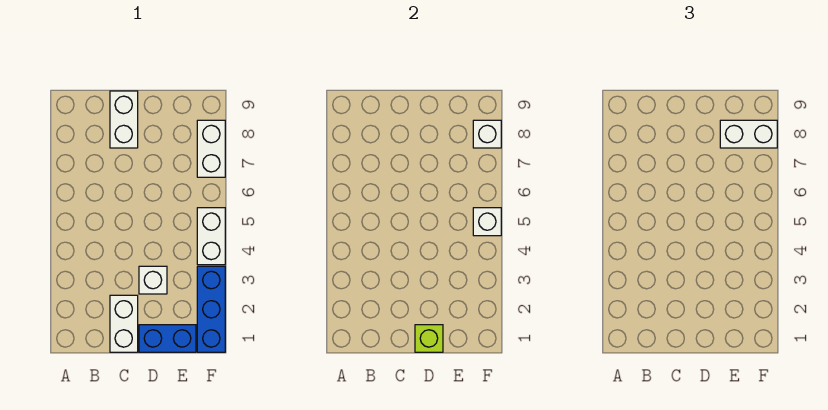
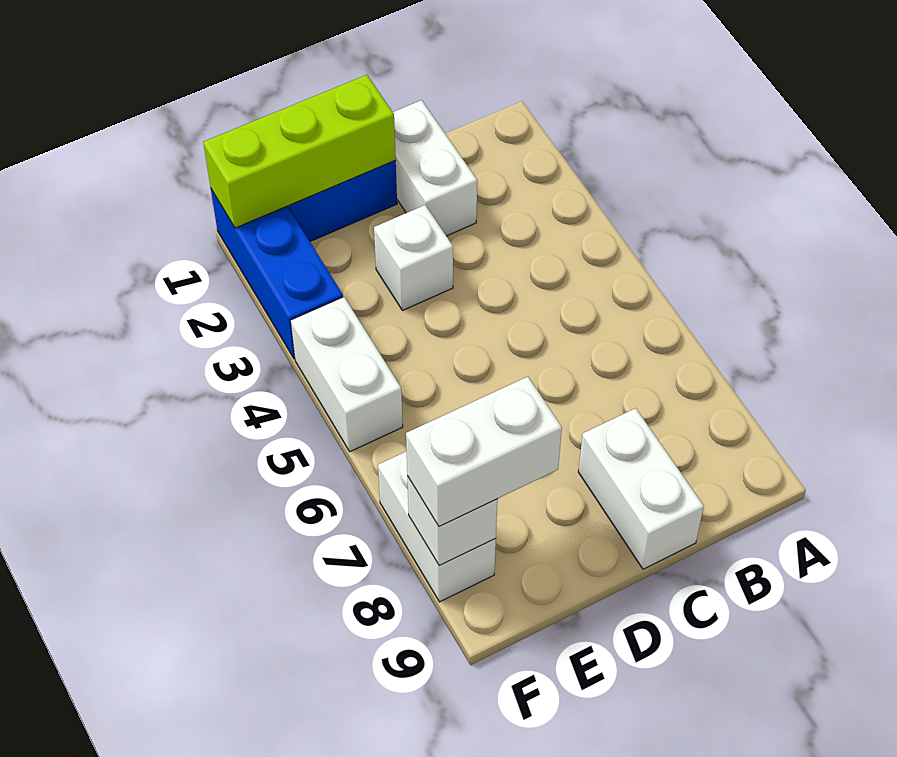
lime 1x1 brick [415,325,443,352] -> lime 1x3 brick [203,75,396,228]
white 1x1 brick [473,208,501,236] -> none

